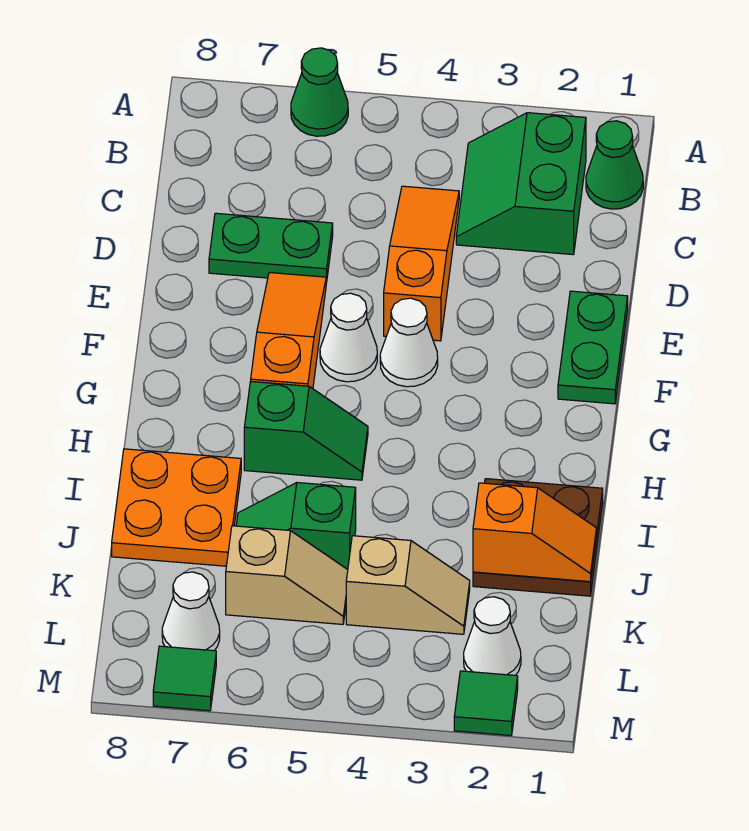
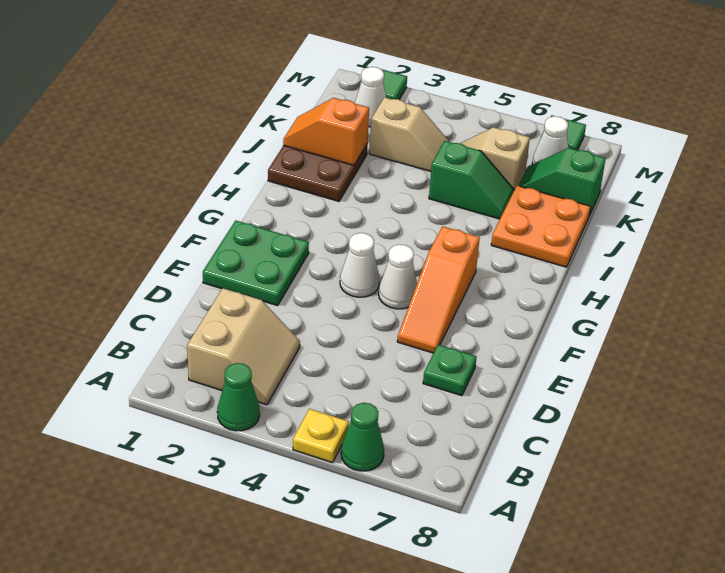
none -> yellow 1x1 plate [293,409,349,463]
green 1x1 cone [586,121,643,209] -> green 1x1 cone moved to [217,363,260,431]
green 2x2 slope [456,113,586,255] -> tan 2x2 slope [187,288,300,405]
orange 1x3 slope [384,186,459,341] -> none
green 1x2 plate [209,213,333,283] -> green 1x1 plate [423,345,477,396]
green 1x2 plate [558,291,628,404] -> green 2x2 plate [203,220,309,306]
green 1x2 slope [244,381,368,480] -> green 1x2 slope moved to [518,148,606,216]
tan 1x2 slope [346,536,470,634] -> tan 1x2 slope turned to [369,97,449,171]

